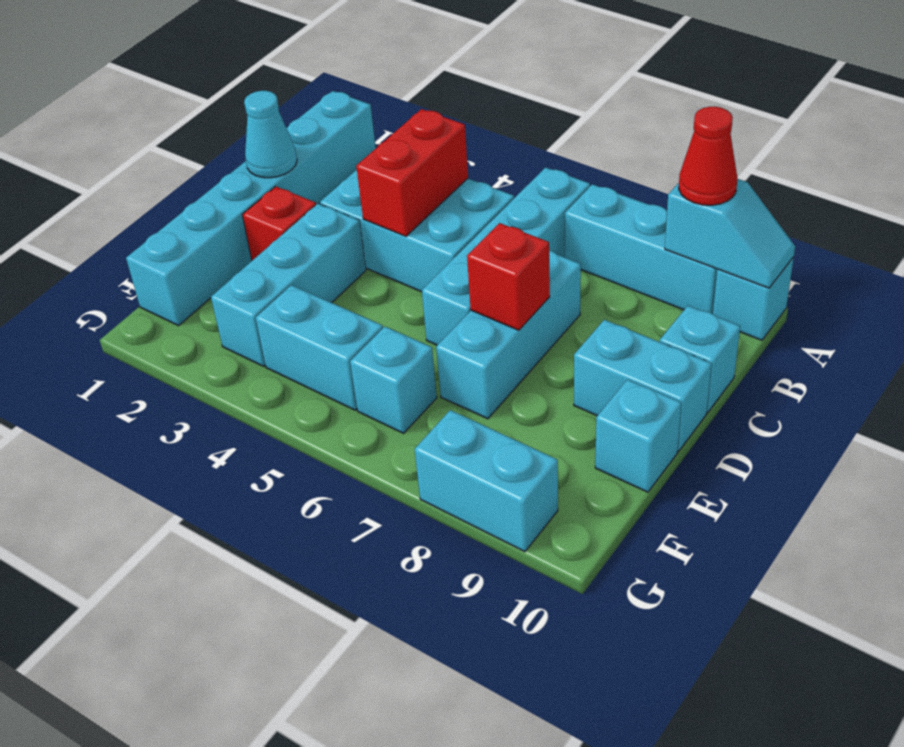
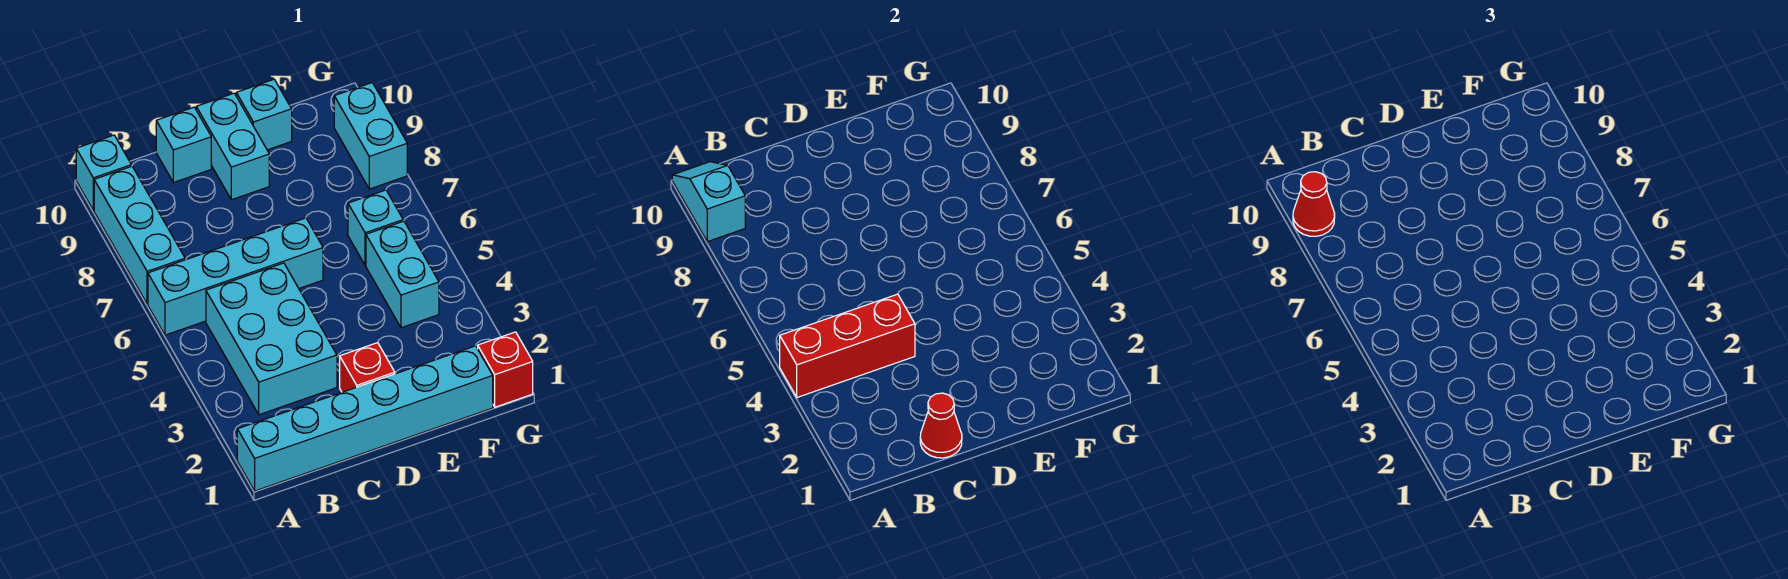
red 1x2 brick [356,109,468,236] -> red 1x3 brick [780,294,915,397]
cyan 1x1 cone [244,91,297,178] -> red 1x1 cone [920,393,962,458]
cyan 1x3 brick [436,250,581,419] -> none
cyan 1x3 brick [211,204,366,366] -> none
red 1x1 brick [467,223,550,330] -> red 1x1 brick moved to [478,332,533,407]

